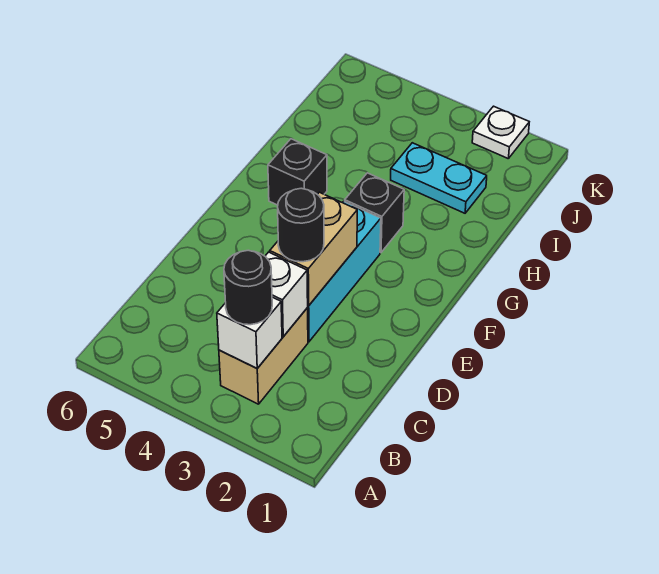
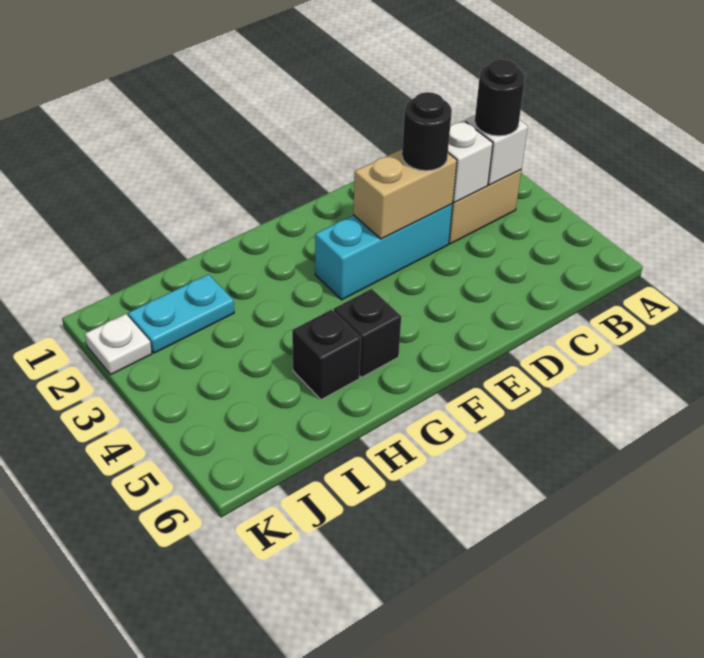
black 1x1 brick [345,173,404,253] -> black 1x1 brick moved to [292,310,361,400]
cyan 1x2 plate [391,143,487,213] -> cyan 1x2 plate turned to [128,274,234,353]

